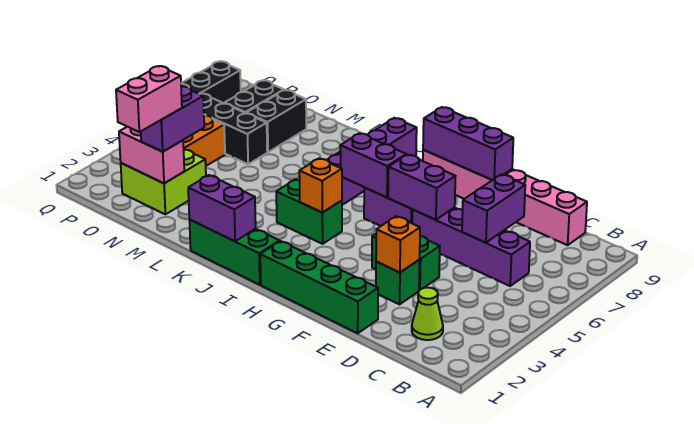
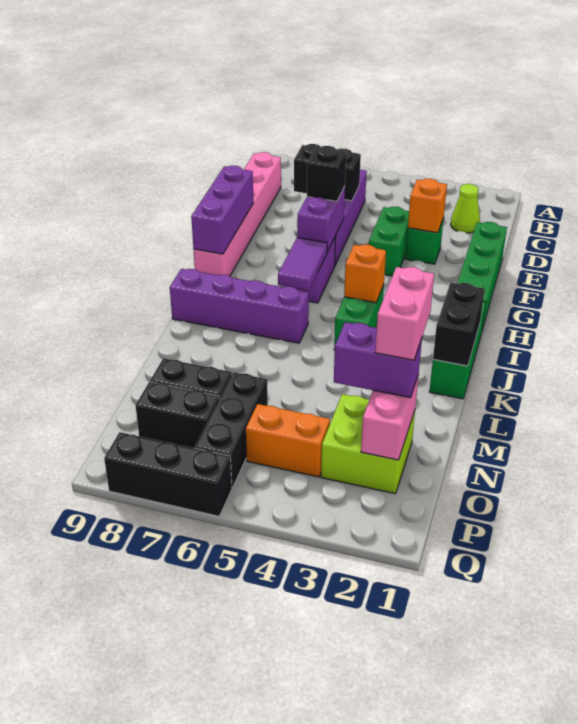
purple 1x2 brick [462,174,525,243] -> black 1x2 brick [294,144,361,201]
none -> black 1x1 brick [307,146,346,201]
purple 1x2 brick [340,133,406,197] -> purple 1x2 tile [278,238,327,290]
purple 1x2 brick [188,175,256,241] -> black 1x2 brick [433,283,485,366]
pink 1x2 brick [116,66,182,132] -> pink 1x2 brick turned to [375,267,434,360]

